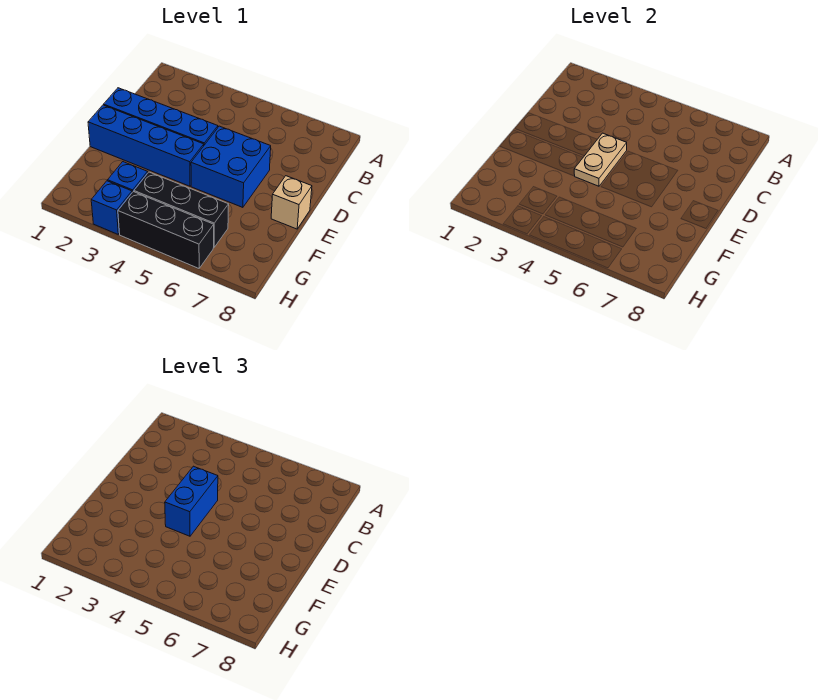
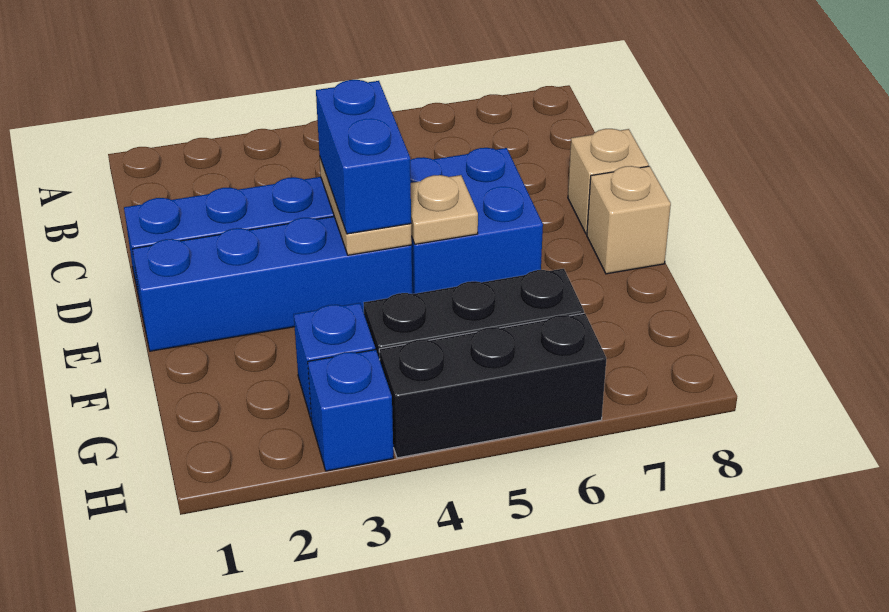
none -> tan 1x1 brick [568,129,649,234]
none -> tan 1x1 plate [411,175,478,244]

